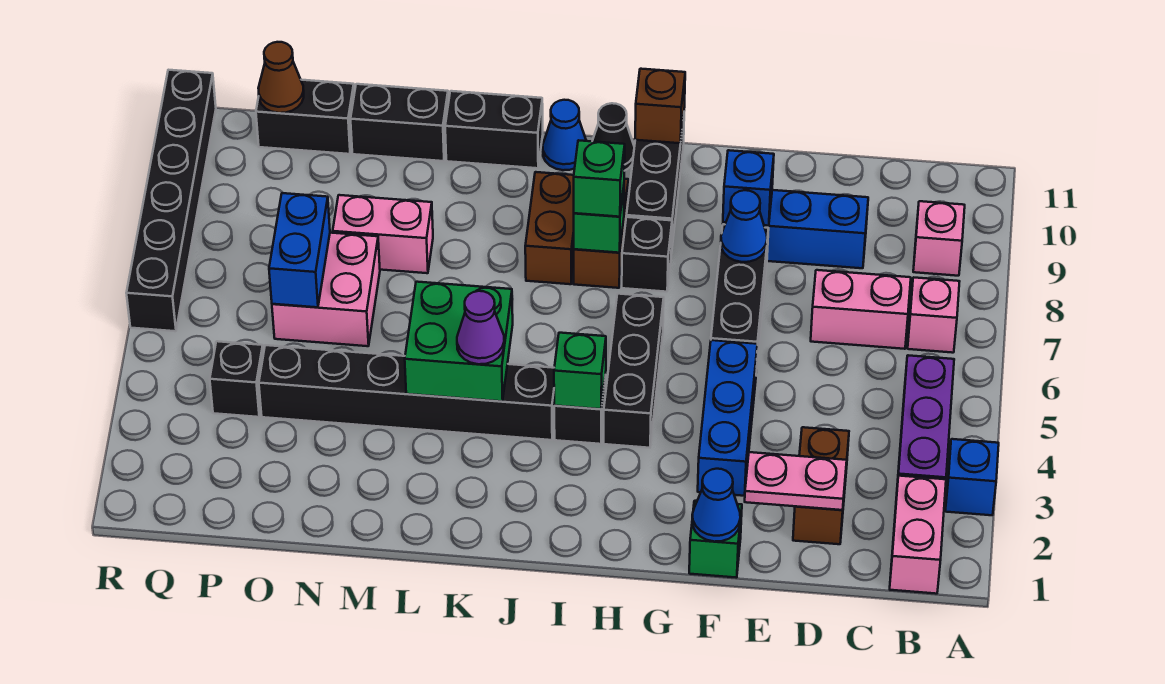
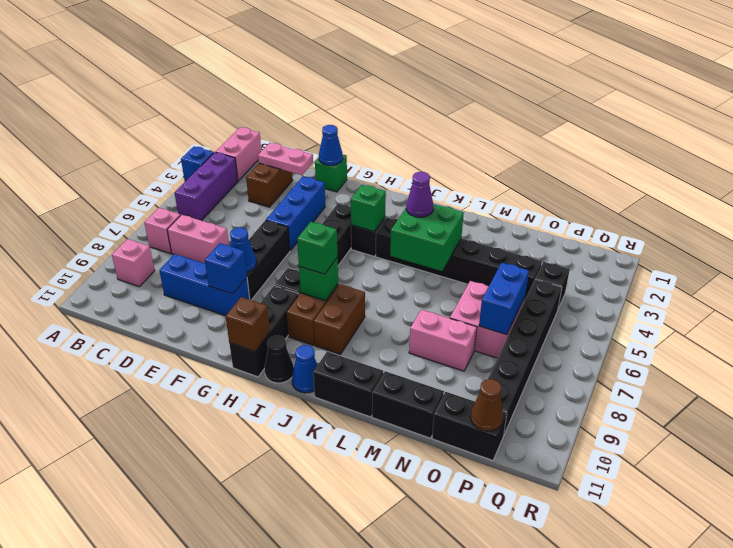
black 1x6 brick [126,70,216,331] -> black 1x6 brick moved to [488,279,562,434]

